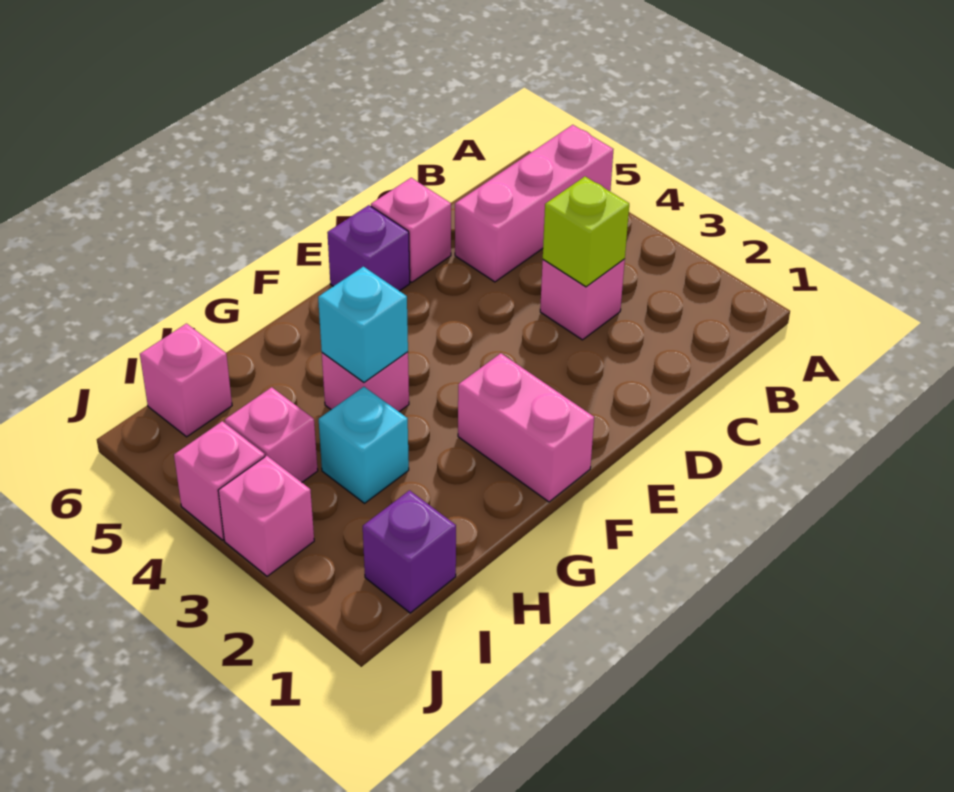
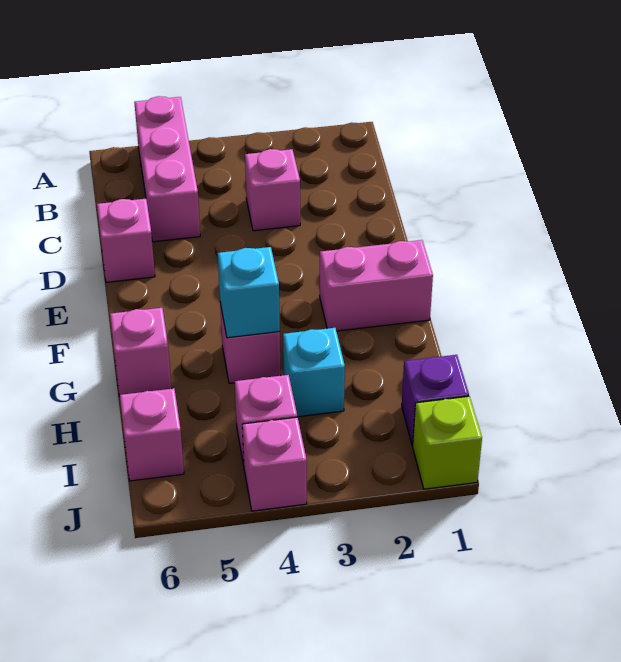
lime 1x1 brick [543,177,629,287] -> lime 1x1 brick moved to [413,396,482,489]
purple 1x1 brick [327,205,410,291] -> none
pink 1x1 brick [218,456,314,576] -> pink 1x1 brick moved to [110,308,172,396]

